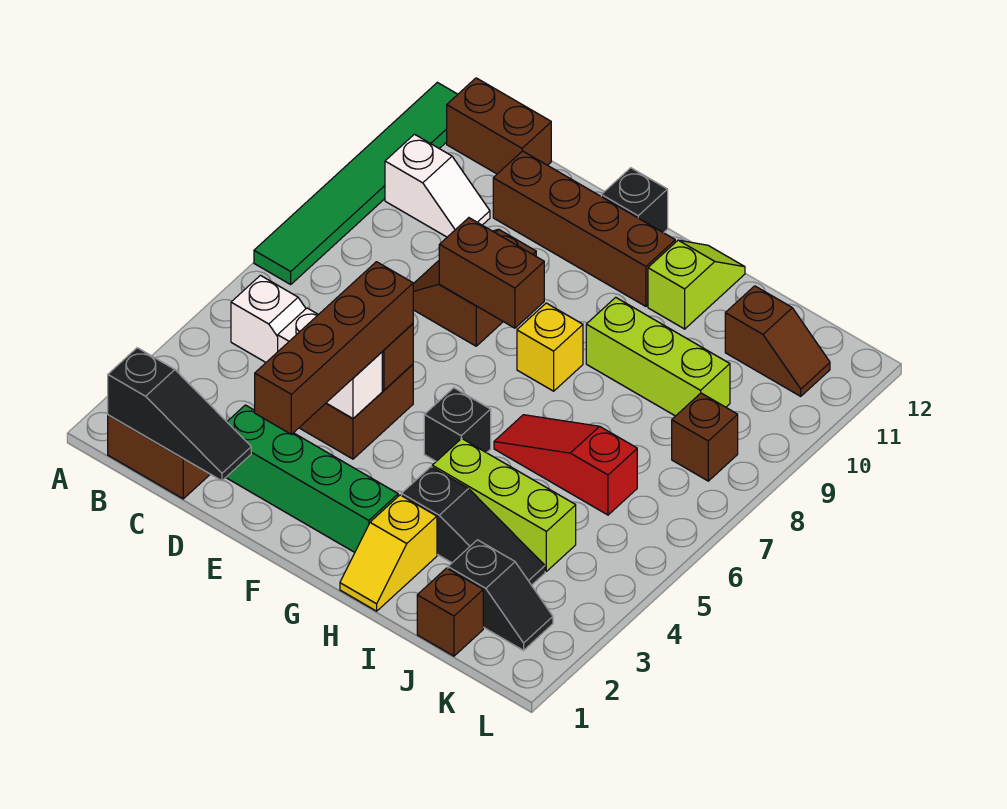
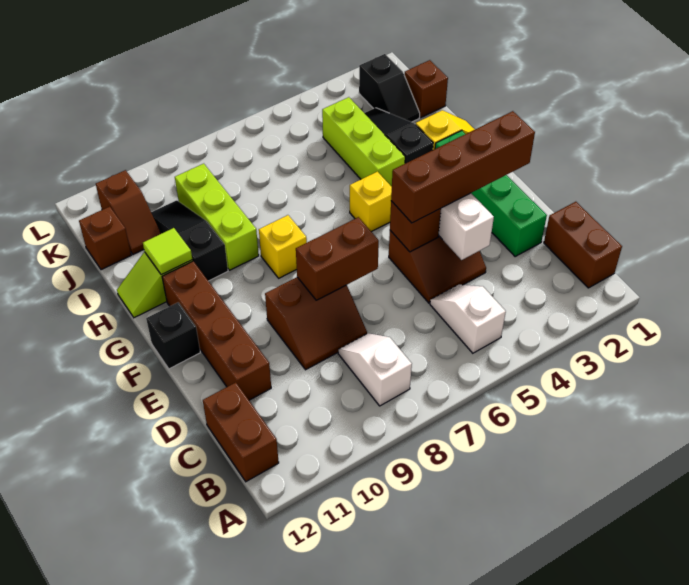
green 1x6 tile [254,82,458,284] -> none
black 1x3 slope [108,348,251,481] -> black 1x3 slope moved to [151,200,228,281]
white 1x2 slope [385,134,490,237] -> white 1x2 slope moved to [338,333,412,406]
brown 1x2 brick [439,218,544,328] -> brown 1x2 brick turned to [296,217,379,300]
black 1x1 brick [424,388,491,461] -> yellow 1x1 brick [350,172,392,232]
red 1x3 slope [494,415,637,515] -> none
none -> lime 1x1 tile [143,228,192,275]
black 1x2 slope [448,540,553,650] -> black 1x2 slope turned to [359,54,420,122]
brown 1x2 slope [725,286,830,396] -> brown 1x2 slope turned to [96,170,161,254]
brown 1x1 brick [672,393,738,481] -> brown 1x1 brick moved to [79,207,131,270]

